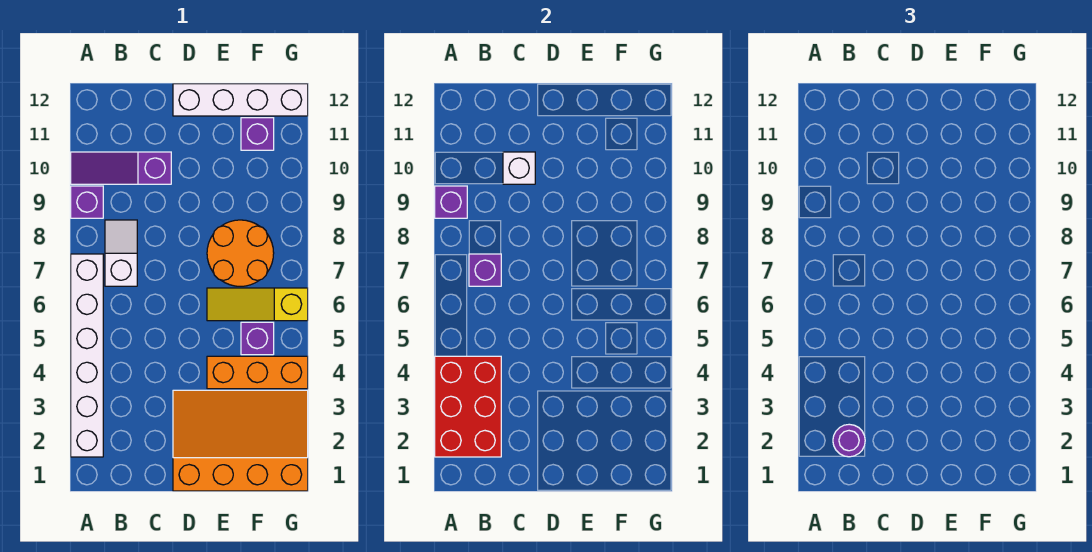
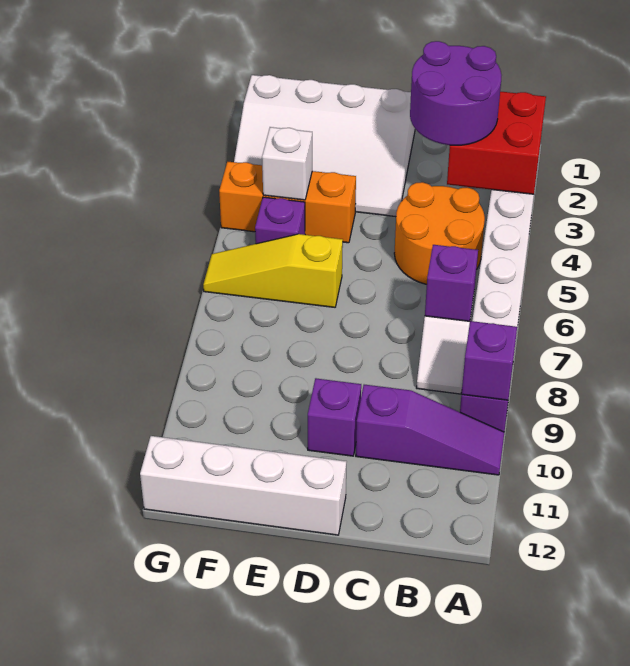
red 2x3 brick [435,356,501,457] -> red 2x2 brick [447,91,546,194]
purple 1x1 round brick [833,424,865,457] -> purple 2x2 round brick [410,41,502,145]
white 1x1 brick [503,152,535,184] -> white 1x1 brick moved to [262,127,312,200]
orange 3x4 slope [173,390,308,491] -> white 3x4 slope [234,75,415,217]
yellow 1x3 slope [207,288,308,321] -> yellow 1x3 slope turned to [203,234,343,307]
orange 2x2 round brick [207,220,274,286] -> orange 2x2 round brick moved to [394,182,485,284]
purple 1x1 brick [241,118,274,150] -> purple 1x1 brick moved to [308,378,361,456]

